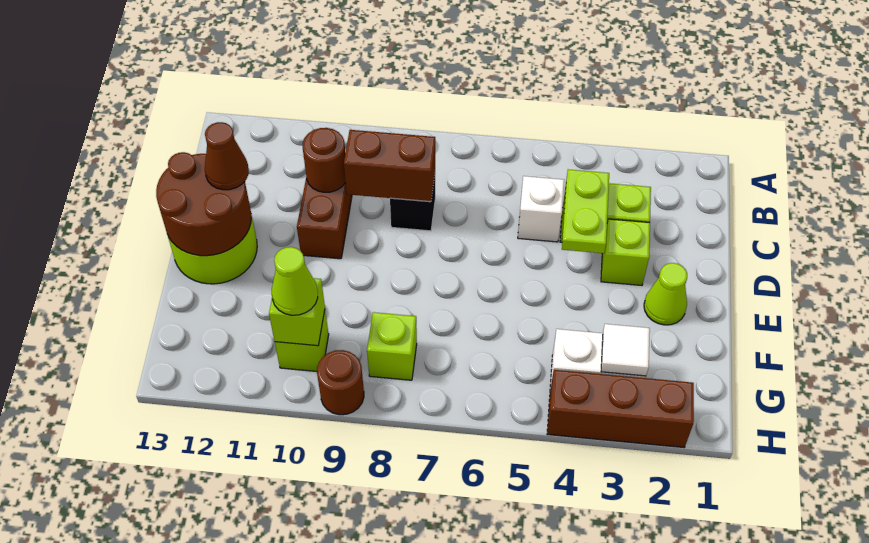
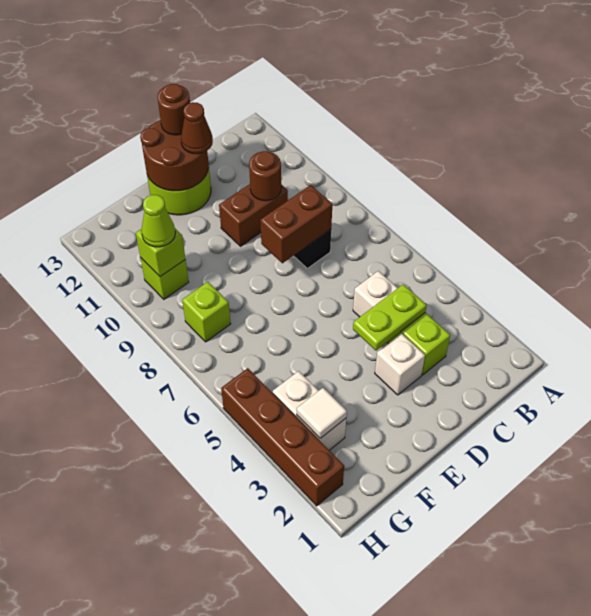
brown 1x2 brick [344,130,435,202] -> brown 1x2 brick turned to [260,185,332,263]
lime 1x1 brick [601,219,650,285] -> white 1x1 brick [375,333,425,395]
lime 1x1 cone [644,263,687,325] -> none
brown 1x3 brick [547,370,694,447] -> brown 1x4 brick [221,368,344,506]
brown 1x1 round brick [317,350,364,415] -> brown 1x1 round brick moved to [157,84,190,135]

